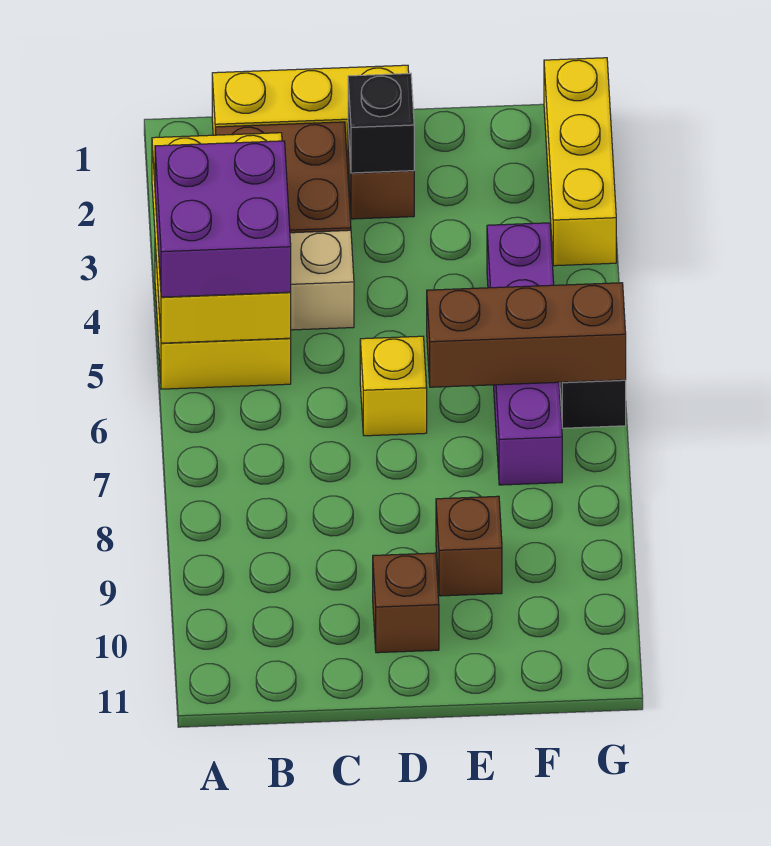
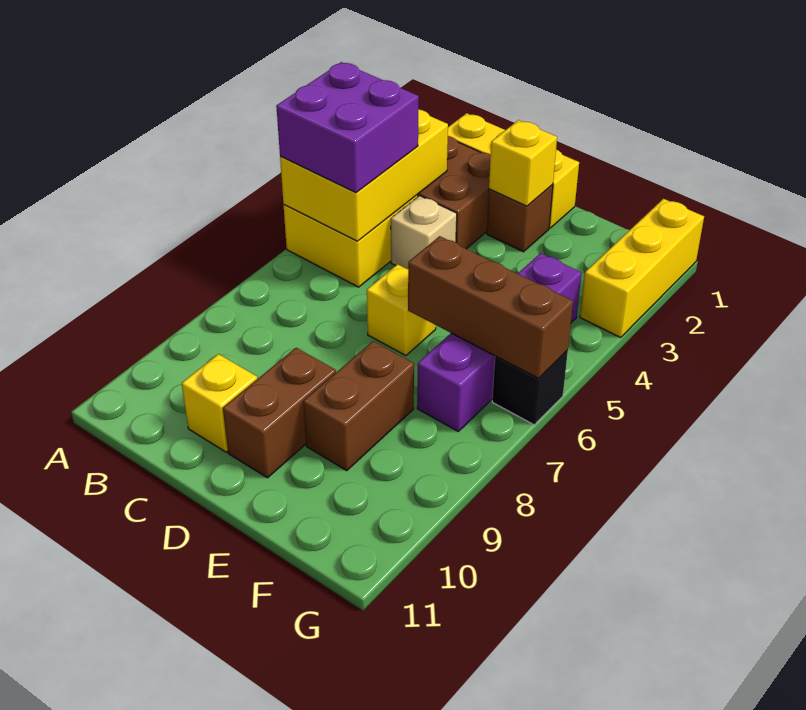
none -> yellow 1x1 brick [182,354,257,452]
black 1x1 brick [348,73,414,173] -> yellow 1x1 brick [489,120,557,206]
brown 1x1 brick [373,553,439,653] -> brown 1x2 brick [223,348,336,478]
brown 1x1 brick [436,496,502,596] -> brown 1x2 brick [303,341,414,470]

